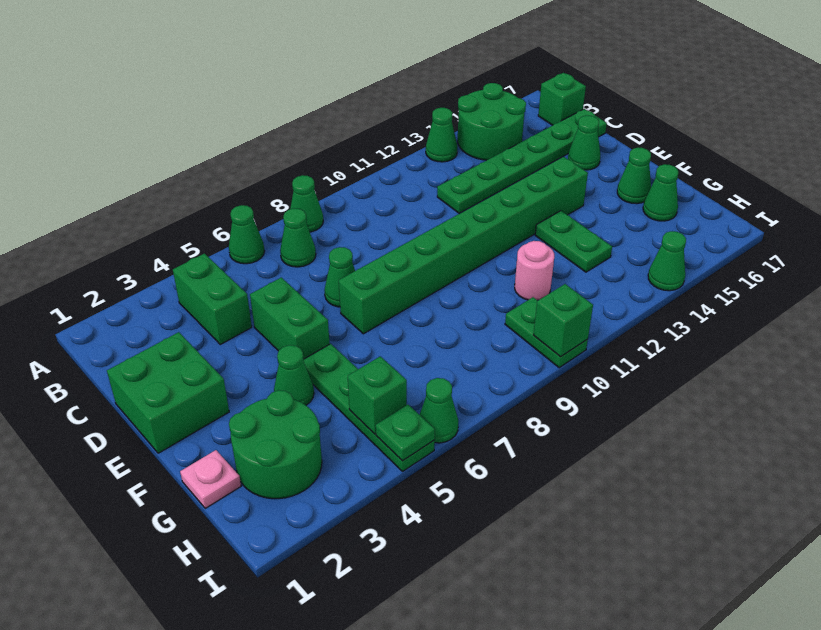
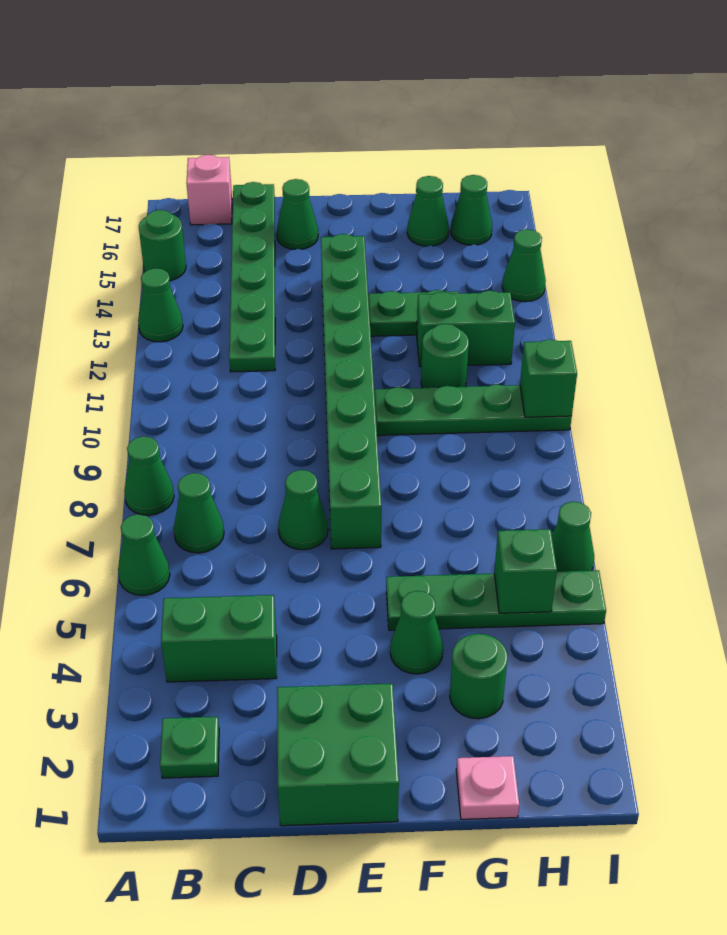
green 2x2 round brick [458,83,526,160] -> green 1x1 round brick [139,210,186,281]
green 1x1 brick [538,73,586,125] -> pink 1x1 brick [186,155,232,225]
green 1x2 brick [250,277,330,359] -> green 1x2 brick moved to [417,291,515,367]
green 1x1 cone [617,148,651,204] -> green 1x1 cone moved to [451,175,492,245]
green 2x2 round brick [229,390,322,499] -> green 1x1 round brick [450,634,508,719]
pink 1x1 round brick [515,241,554,300] -> green 1x1 round brick [421,324,469,388]
green 1x2 plate [505,297,588,368] -> green 1x4 plate [374,384,572,435]
green 1x1 plate [376,405,435,461] -> green 1x1 plate moved to [160,717,219,778]

